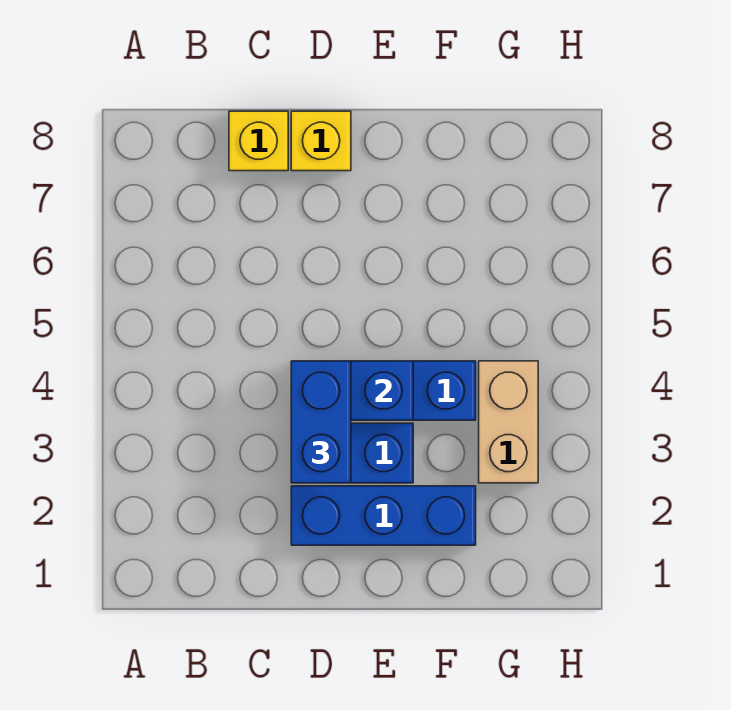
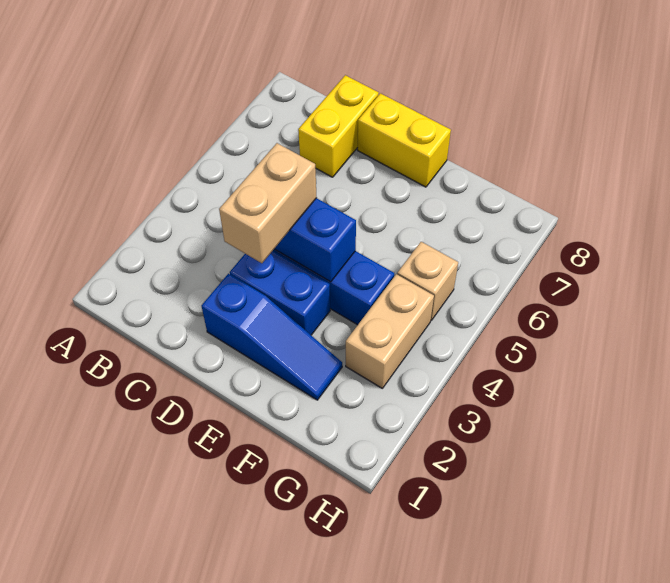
yellow 1x1 brick [229,111,288,171] -> yellow 1x2 brick [298,75,379,177]
blue 1x3 brick [291,486,476,545] -> blue 1x3 slope [201,274,342,400]
blue 1x2 brick [291,361,351,483] -> tan 1x2 brick [219,143,317,263]
yellow 1x1 brick [291,111,351,171] -> yellow 1x2 brick [358,93,451,187]
none -> tan 1x1 brick [397,242,458,320]

